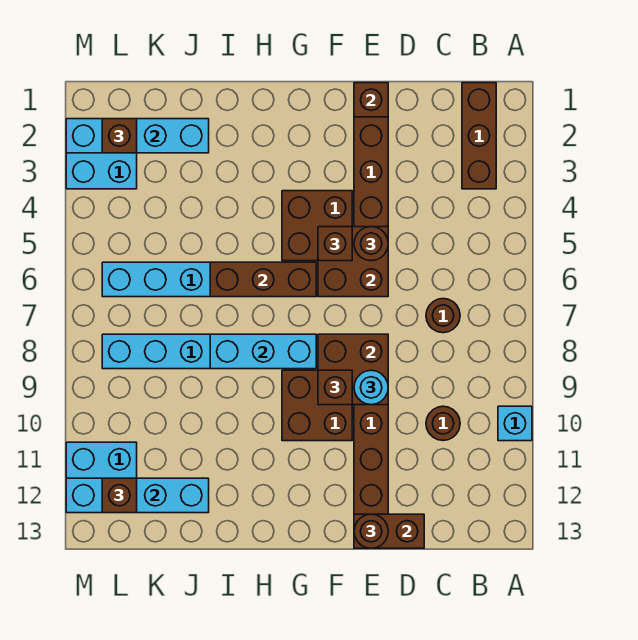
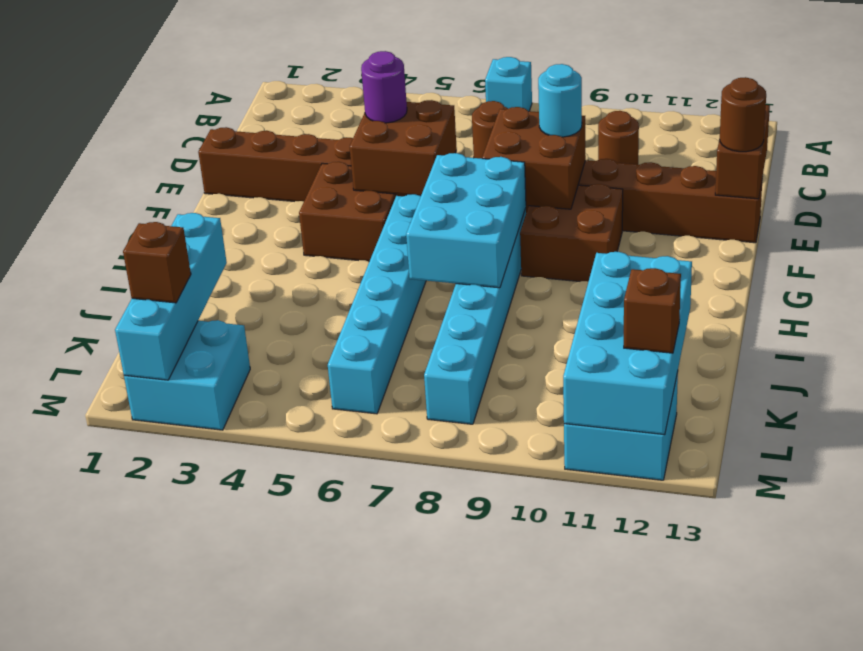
cyan 1x1 brick [498,406,532,441] -> cyan 1x1 brick moved to [485,57,532,111]
brown 1x3 brick [462,83,496,189] -> none
brown 1x1 brick [354,83,388,117] -> none
brown 1x1 round brick [354,227,388,261] -> purple 1x1 round brick [361,51,407,123]
brown 1x1 brick [318,227,352,261] -> none
brown 1x1 brick [318,370,352,405] -> none
brown 1x3 brick [210,262,316,297] -> none
cyan 1x3 brick [210,334,316,369] -> cyan 2x3 brick [406,153,526,288]
cyan 1x4 brick [66,478,209,513] -> cyan 2x4 brick [563,252,692,435]

